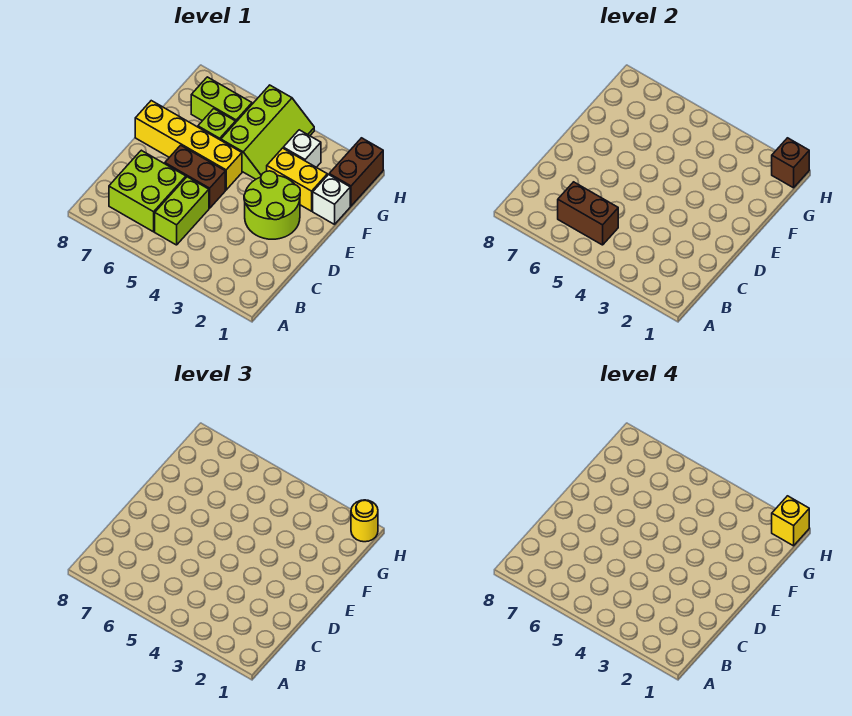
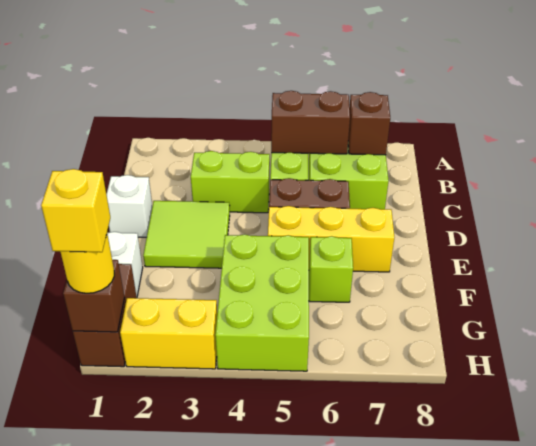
none -> brown 1x1 brick [348,92,390,155]
lime 2x2 round brick [244,171,300,239] -> lime 2x2 tile [143,201,230,268]
yellow 1x4 brick [135,101,242,190] -> yellow 1x3 brick [268,206,394,272]
yellow 1x2 brick [267,148,327,211] -> yellow 1x2 brick moved to [120,298,217,369]
lime 2x3 slope [221,85,314,179] -> lime 2x3 brick [215,234,309,371]
white 1x1 brick [283,130,321,167] -> white 1x1 brick moved to [106,175,152,237]
lime 1x2 brick [191,77,252,122] -> lime 1x2 brick moved to [191,151,270,213]

